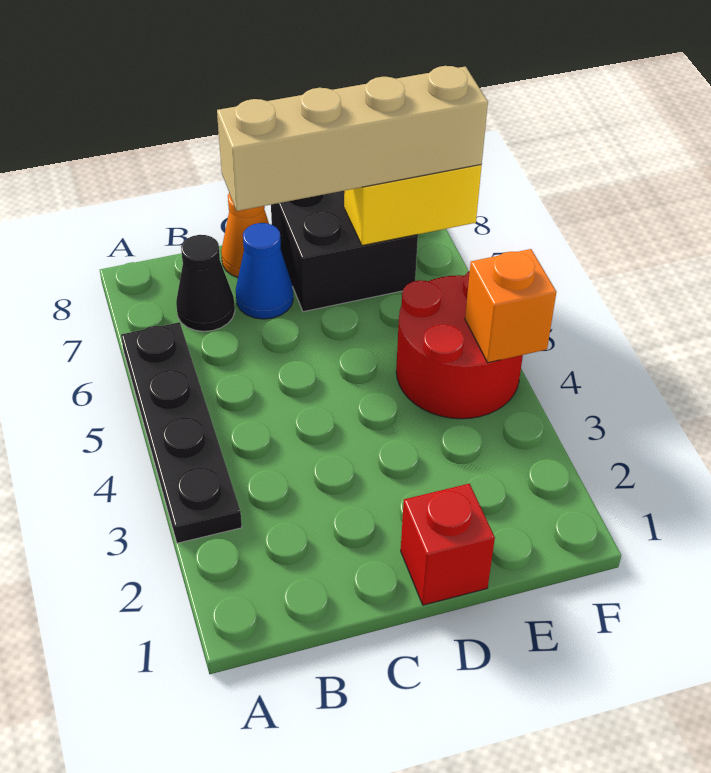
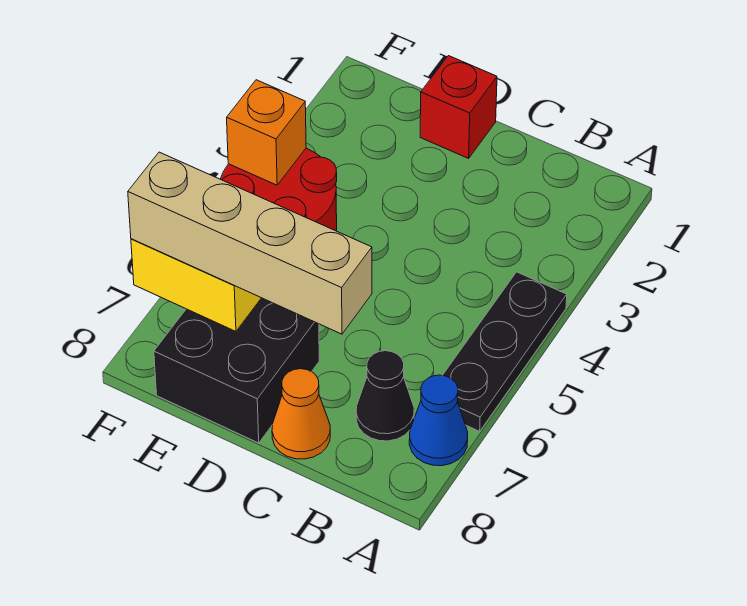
black 1x4 plate [121,322,242,543] -> black 1x3 plate [442,272,567,431]
blue 1x1 cone [236,223,293,319] -> blue 1x1 cone moved to [409,375,468,466]

